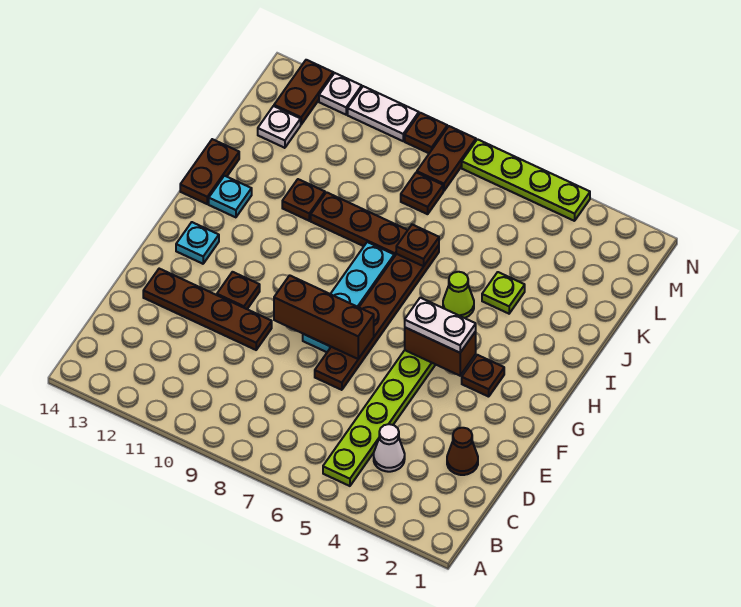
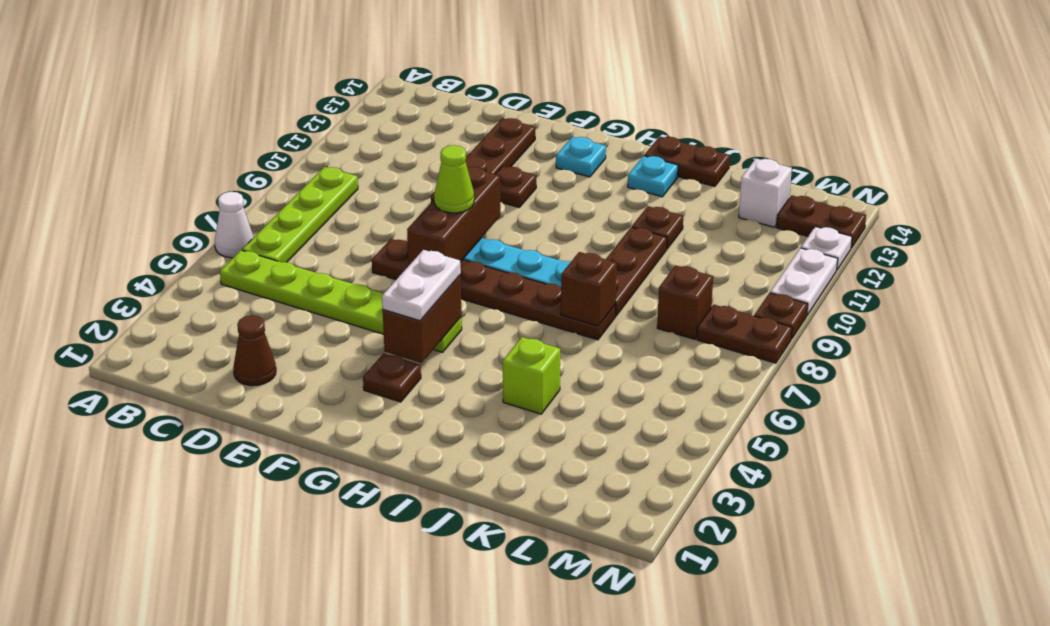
white 1x1 cone [374,424,405,472] -> white 1x1 cone moved to [215,192,254,258]
lime 1x1 cone [443,272,474,318] -> lime 1x1 cone moved to [434,145,474,213]
lime 1x1 plate [482,272,525,314] -> lime 1x1 brick [503,337,560,414]
brown 1x1 plate [396,225,439,266] -> brown 1x1 brick [561,252,617,326]
brown 1x1 plate [401,172,443,214] -> brown 1x1 brick [657,266,713,339]
white 1x1 plate [258,106,301,148] -> white 1x1 brick [739,159,792,227]
lime 1x4 plate [462,139,590,221] -> lime 1x4 plate moved to [242,167,358,262]

